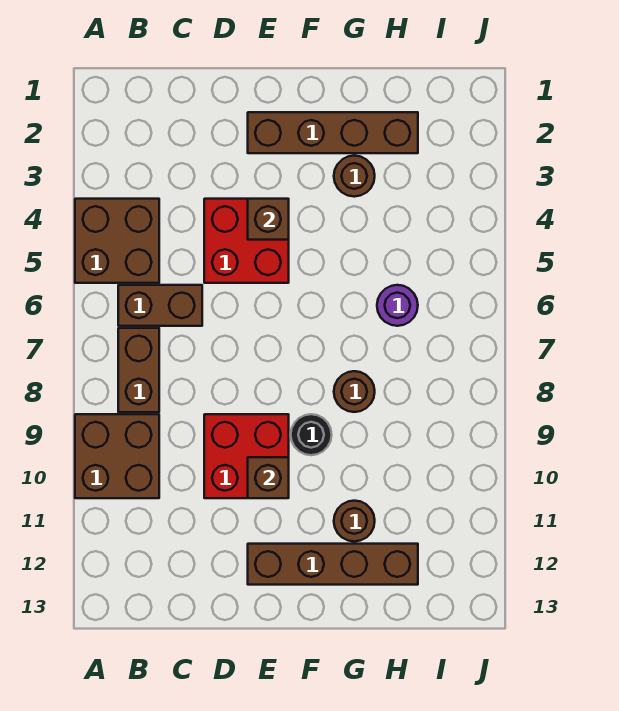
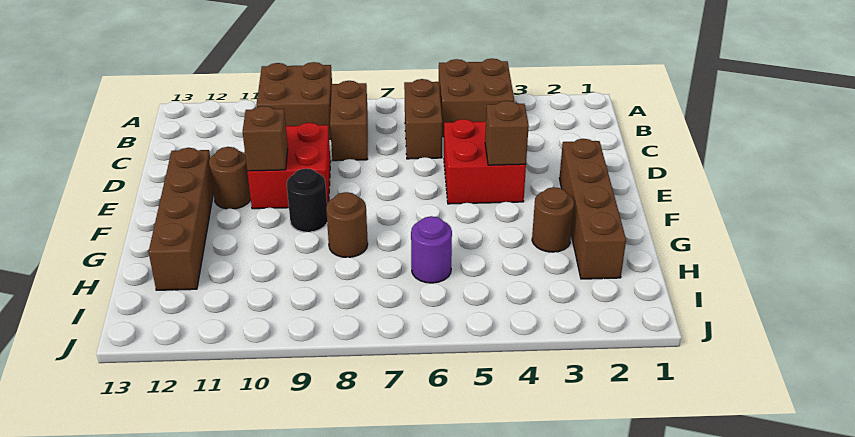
brown 1x2 brick [118,328,159,412] -> brown 1x2 brick turned to [330,81,368,161]
brown 1x1 round brick [334,501,375,542] -> brown 1x1 round brick moved to [209,147,251,209]

